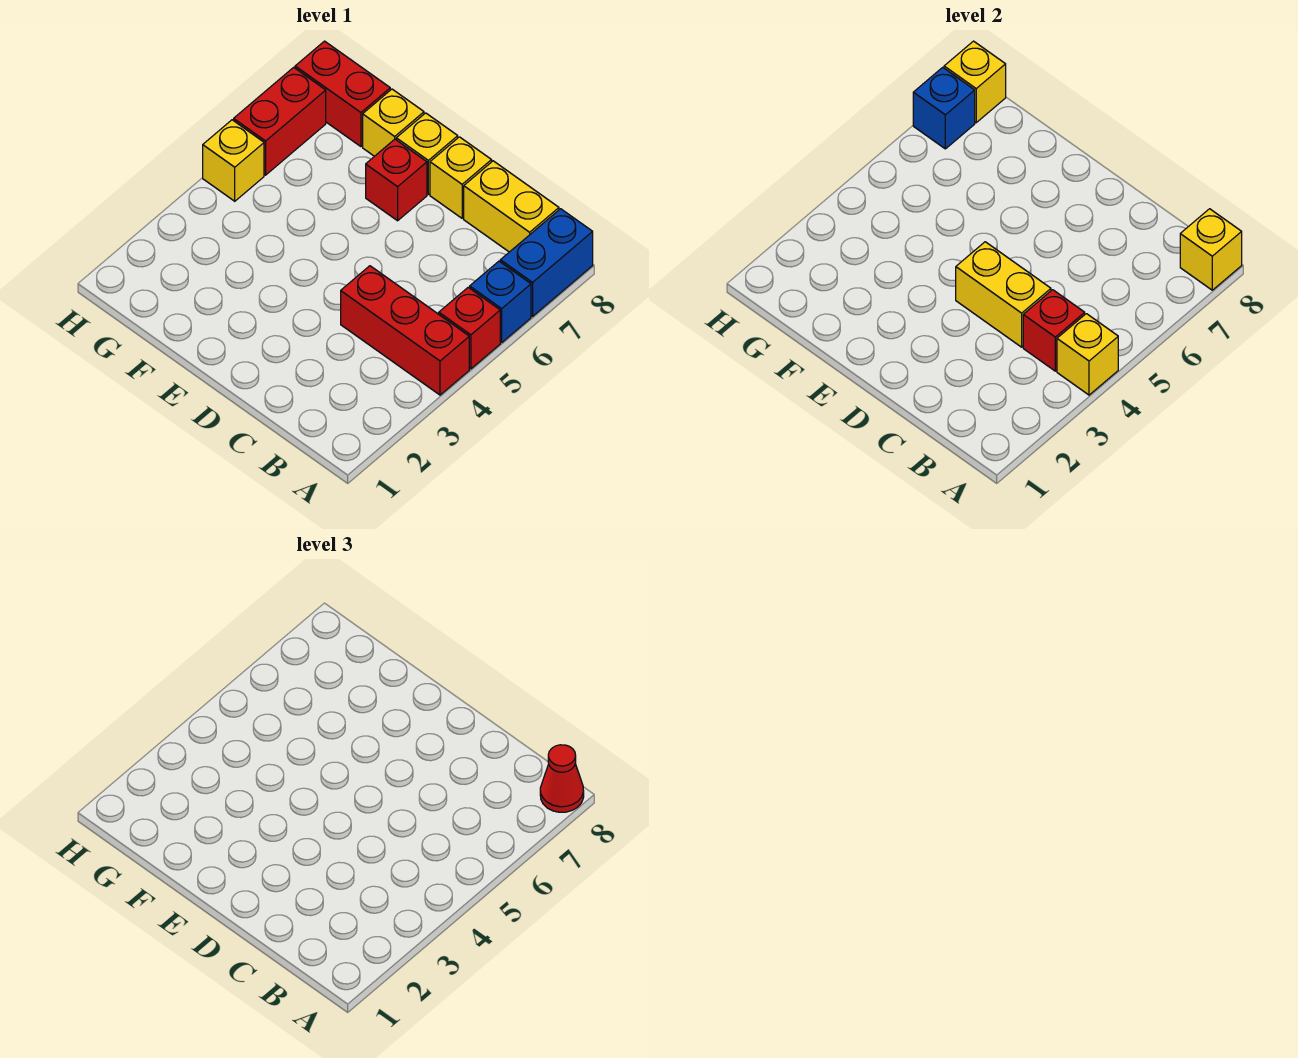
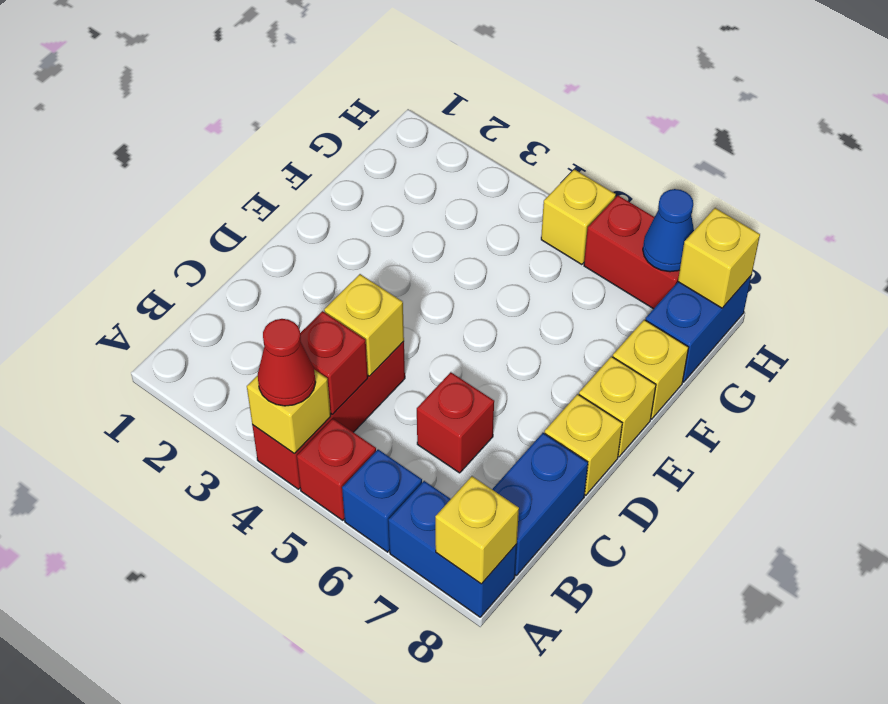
red 1x1 cone [540,745,584,812] -> red 1x1 cone moved to [258,319,316,406]
yellow 1x2 brick [464,161,559,252] -> blue 1x2 brick [492,433,588,575]
yellow 1x2 brick [956,242,1051,347] -> yellow 1x1 brick [324,274,404,376]
red 1x1 brick [366,139,427,221] -> red 1x1 brick moved to [417,372,494,473]
red 1x2 brick [295,41,390,147] -> blue 1x2 brick [646,275,752,382]
blue 1x1 brick [913,67,975,149] -> blue 1x1 cone [643,189,694,272]

